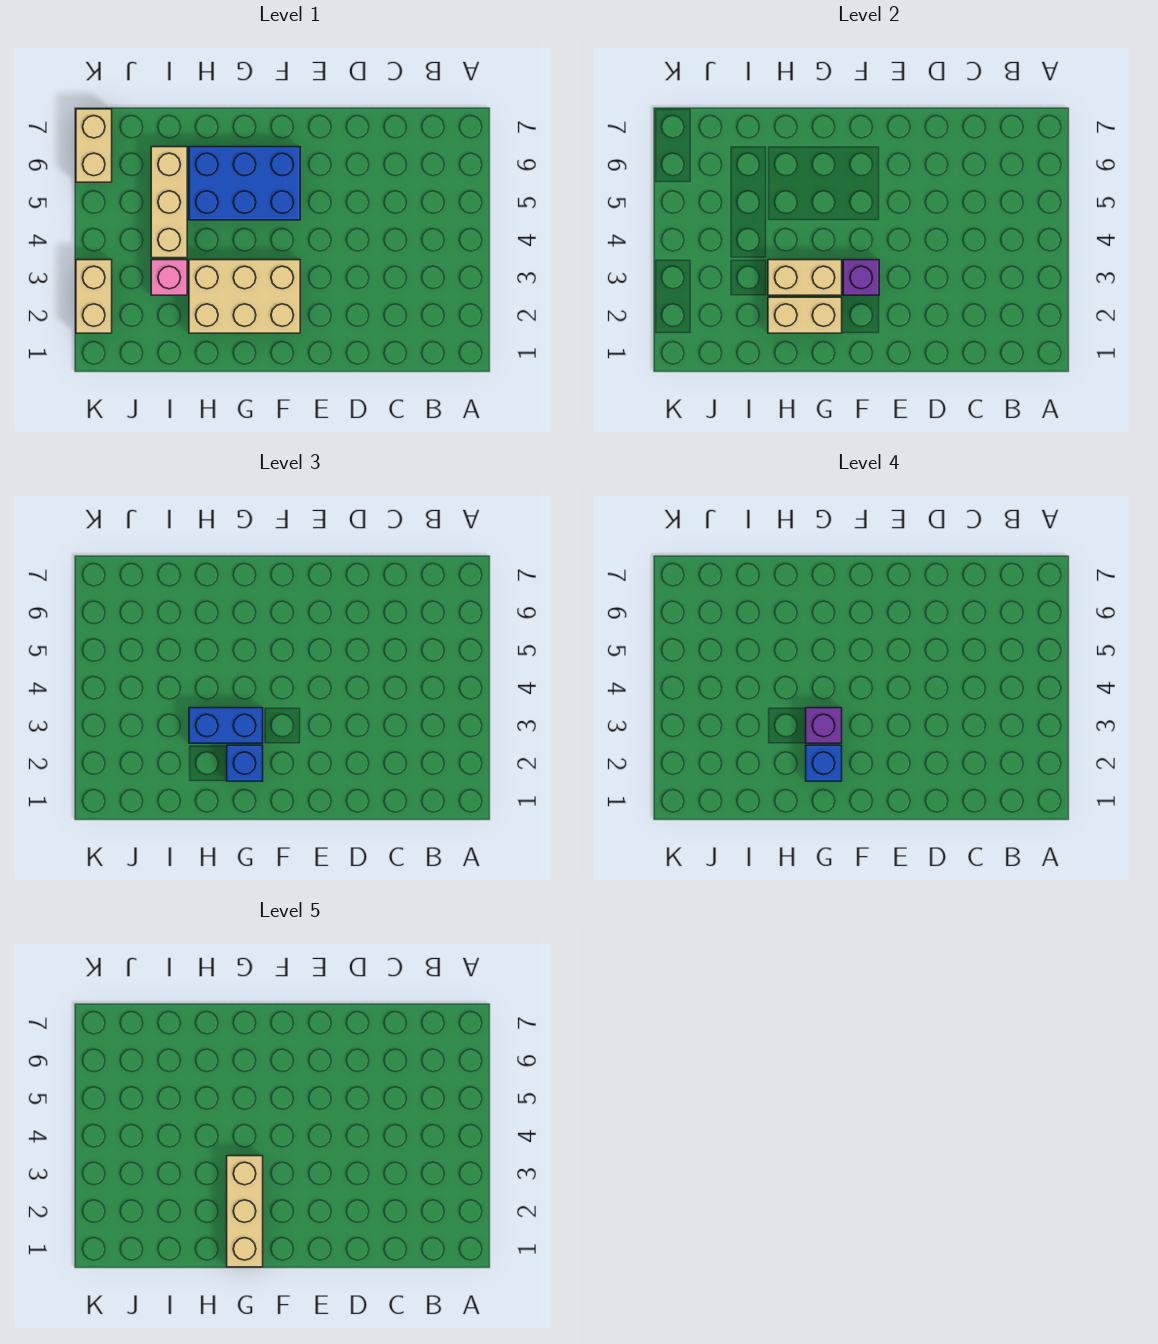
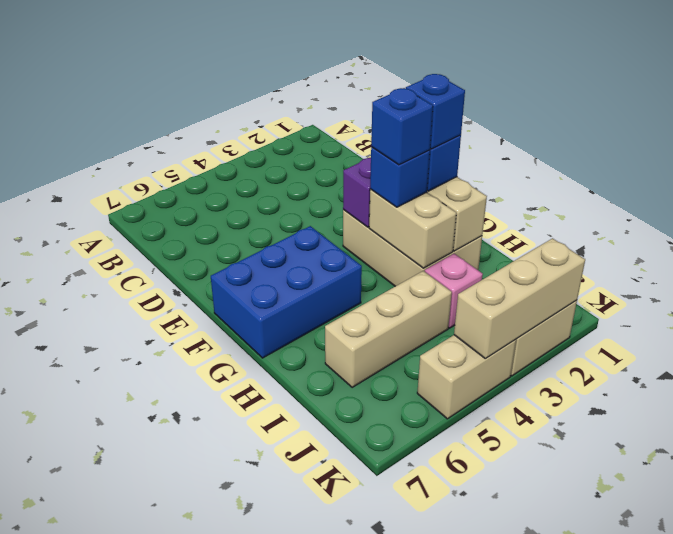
blue 2x3 brick [189,147,300,220] -> blue 2x3 brick turned to [211,226,362,358]
tan 1x3 brick [227,1156,263,1267] -> tan 1x3 brick moved to [454,238,585,359]
blue 1x2 brick [189,708,263,743] -> blue 1x1 brick [370,147,430,207]
purple 1x1 brick [806,708,842,743] -> blue 1x1 brick [371,88,433,165]
tan 1x2 brick [76,109,112,182] -> tan 1x2 brick moved to [417,335,516,419]

